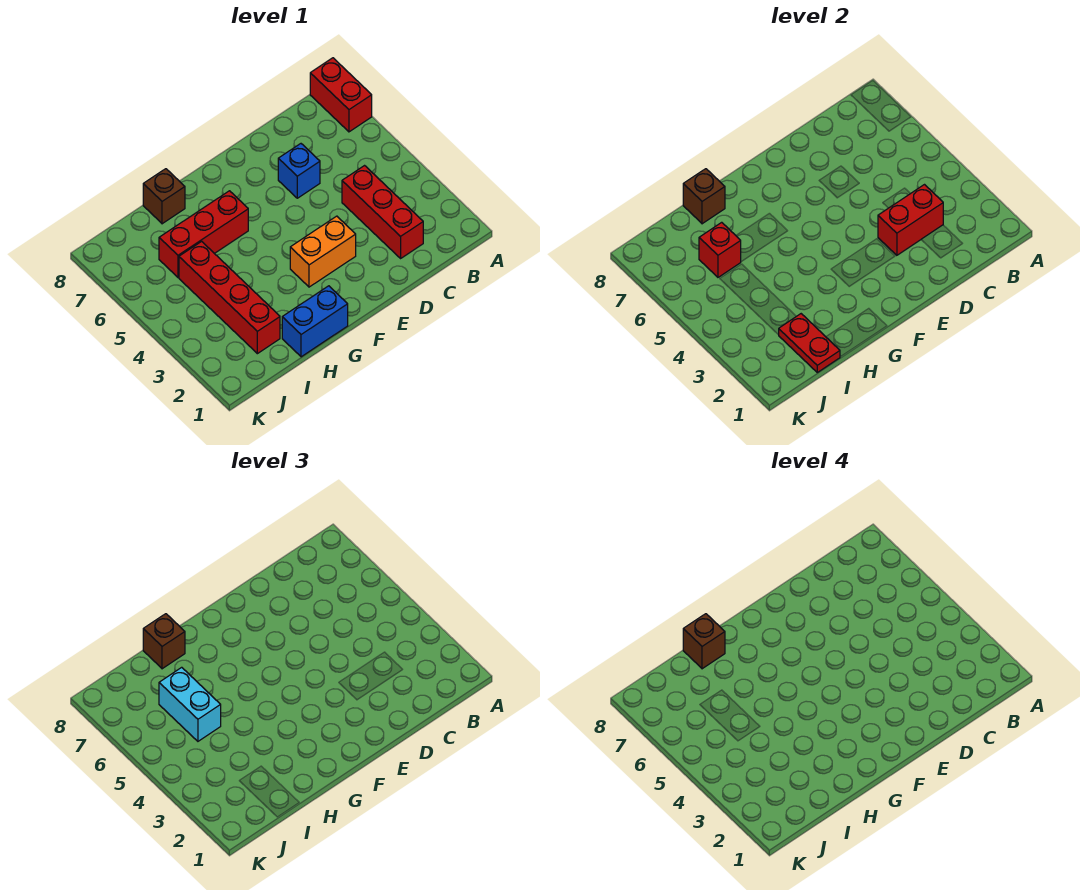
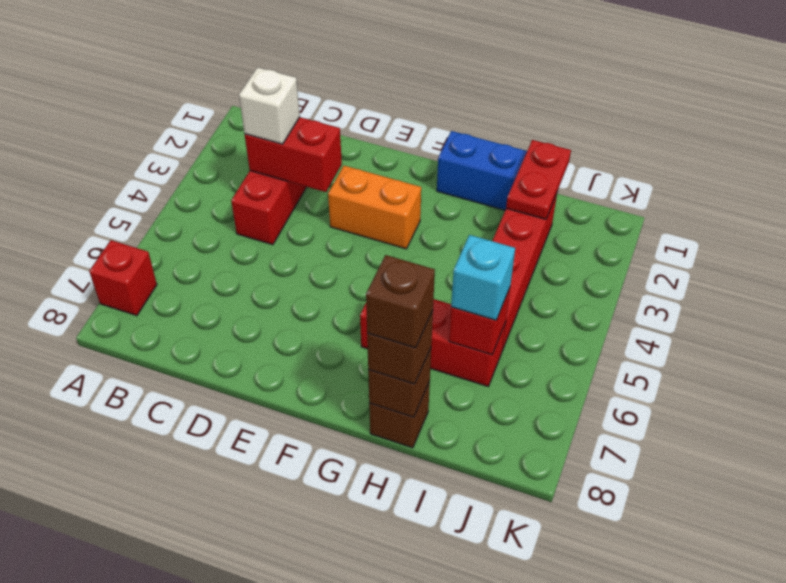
red 1x2 brick [310,58,372,132] -> red 1x1 brick [89,240,157,316]
none -> white 1x1 brick [239,67,300,144]
blue 1x1 brick [278,144,320,198] -> none
cyan 1x2 brick [159,667,221,741] -> cyan 1x1 brick [451,235,515,320]

